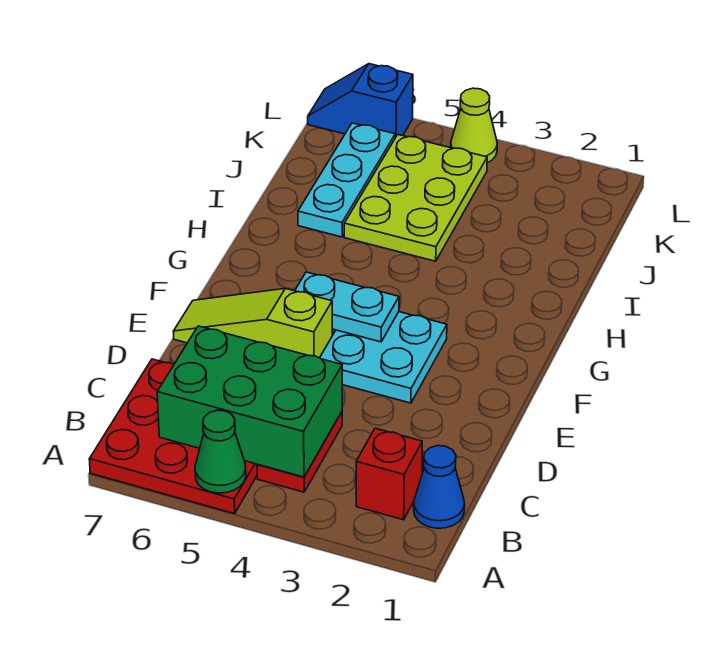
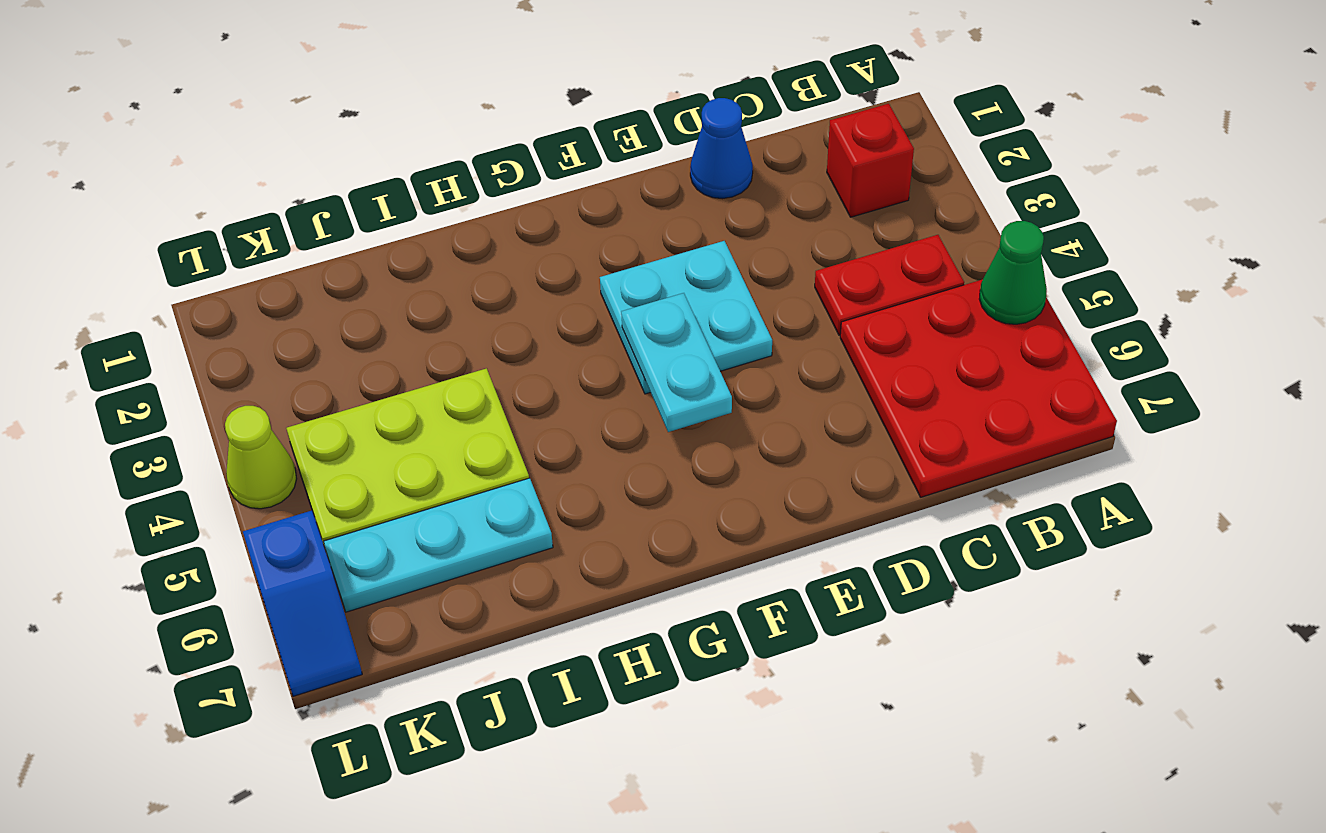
blue 1x1 cone [414,446,465,528] -> blue 1x1 cone moved to [690,98,753,199]
green 2x3 brick [157,326,342,477] -> none
lime 1x3 slope [173,289,332,358] -> none

